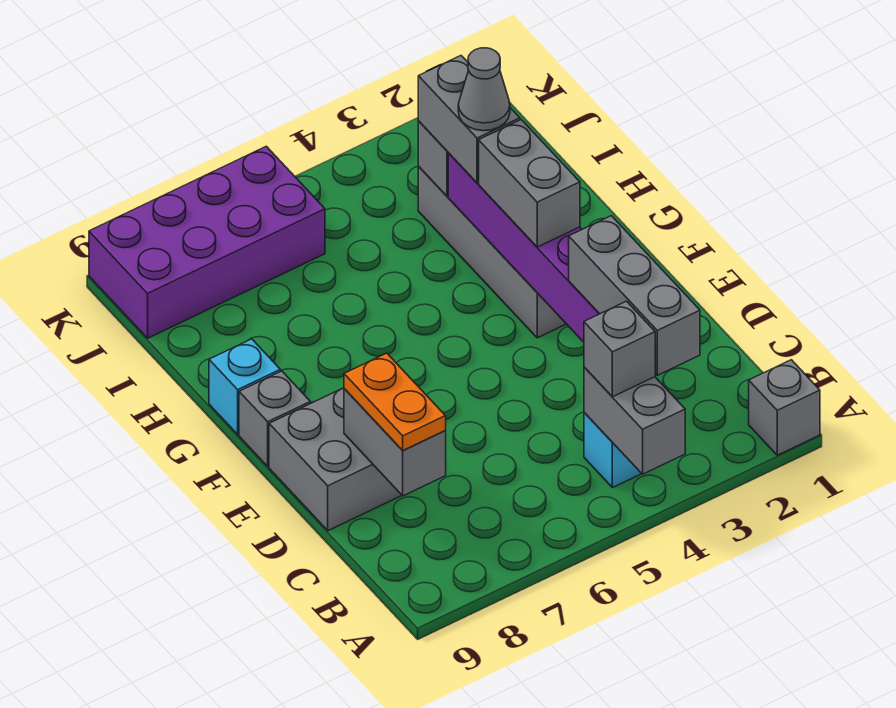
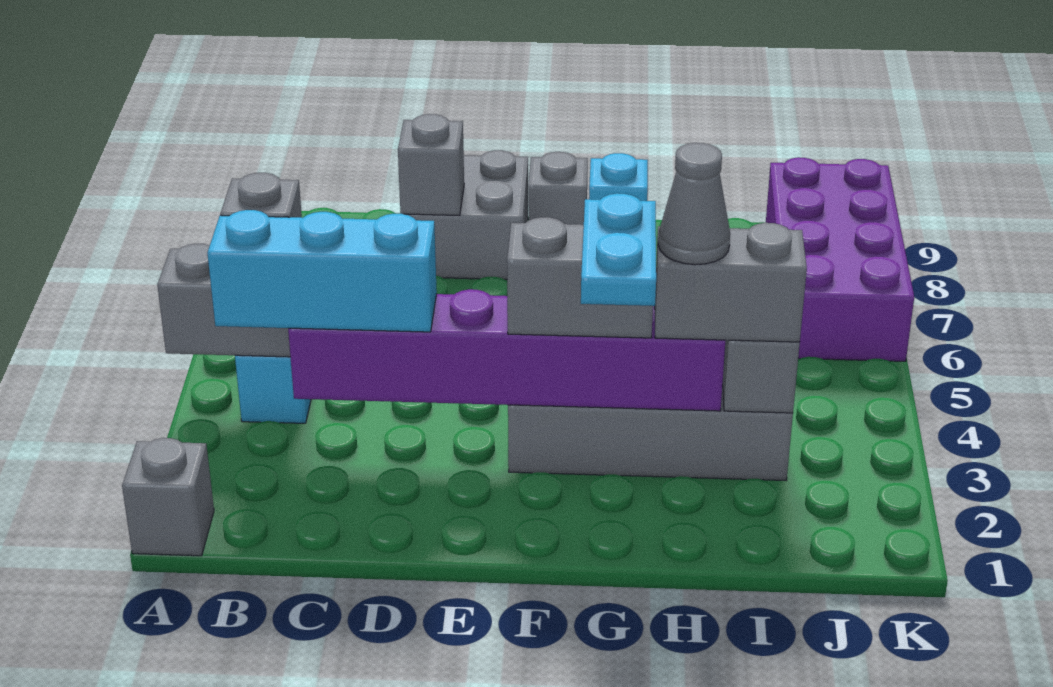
grey 1x3 brick [569,216,700,375] -> cyan 1x3 brick [207,210,437,332]
grey 1x2 brick [344,389,446,496] -> grey 1x1 brick [398,114,464,215]
orange 1x2 plate [344,353,446,450] -> none
none -> cyan 1x2 plate [581,193,656,306]

